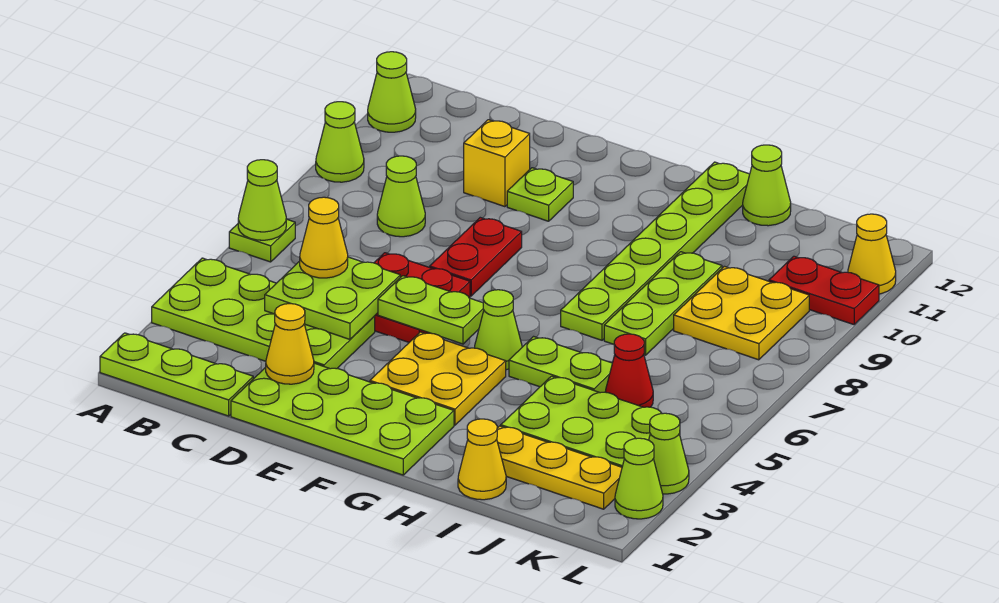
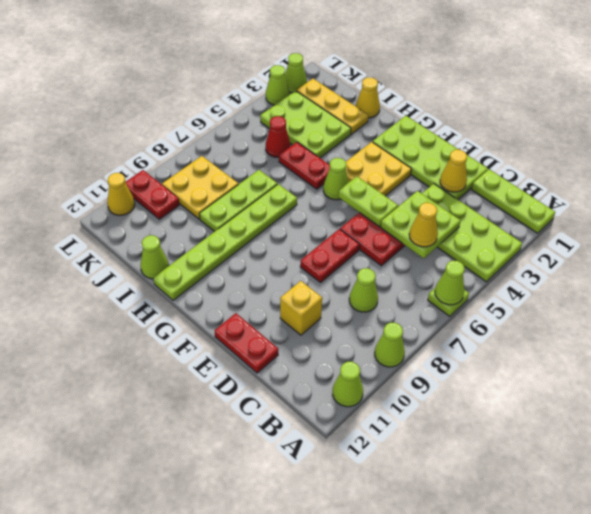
none -> red 1x2 plate [215,313,278,373]
lime 1x1 plate [507,168,573,221] -> none
lime 1x2 plate [509,337,612,393] -> red 1x2 plate [279,142,330,189]

